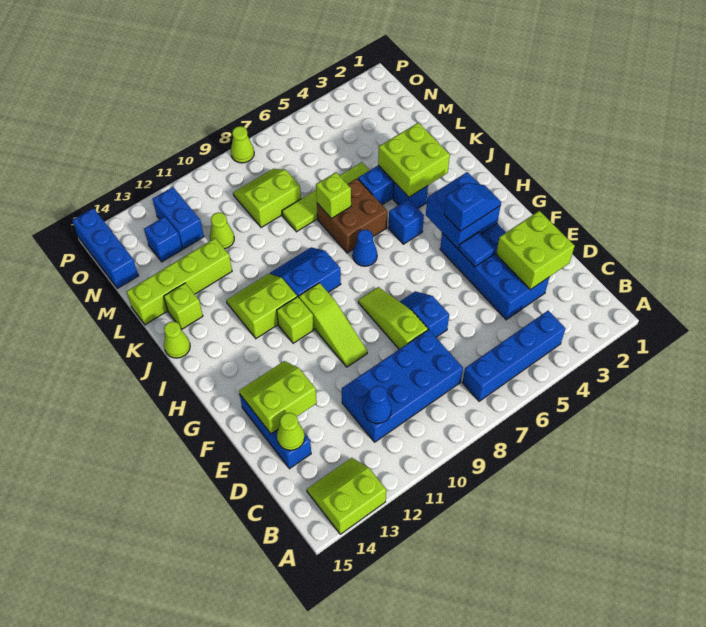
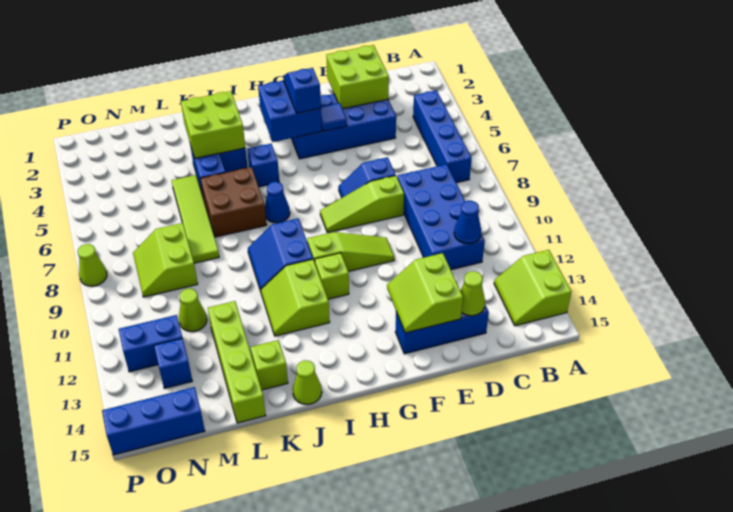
lime 1x1 brick [316,172,351,219] -> none

